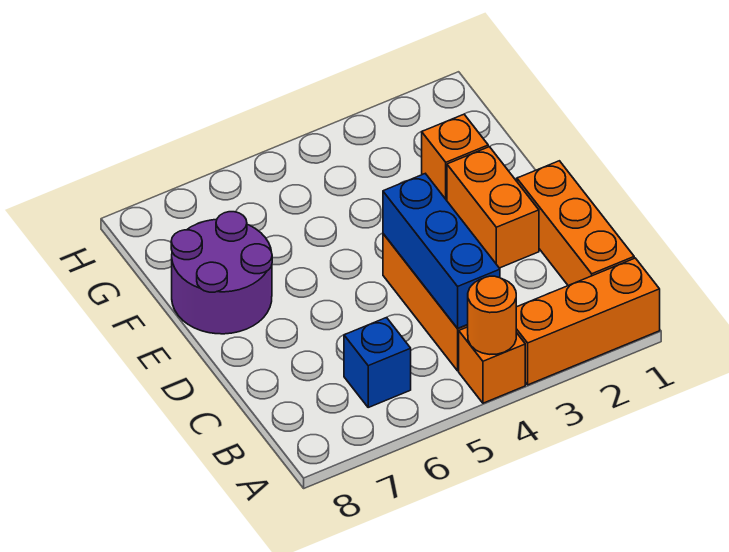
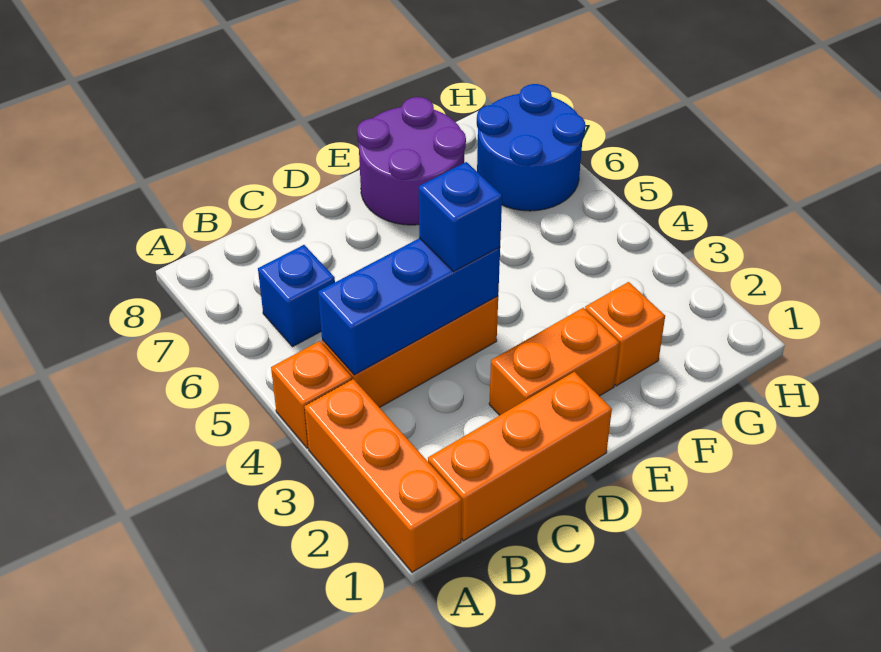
orange 1x1 round brick [468,276,516,354] -> none
none -> blue 1x1 brick [419,162,502,272]
none -> blue 2x2 round brick [477,84,585,211]

